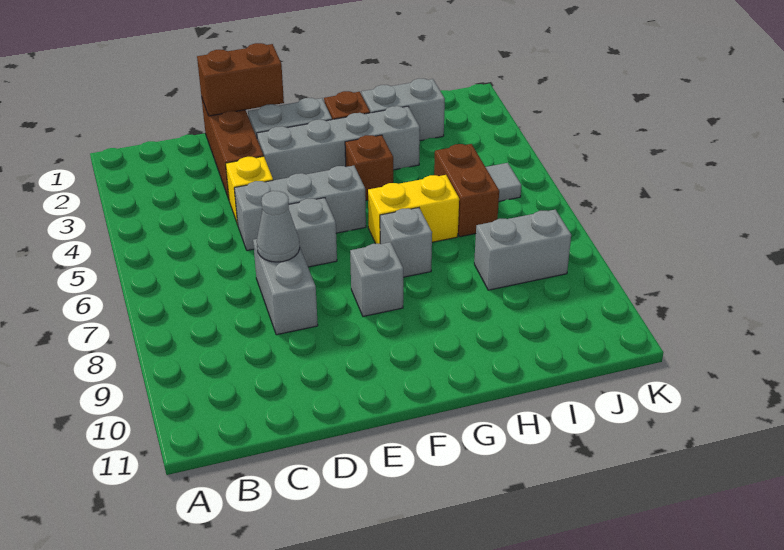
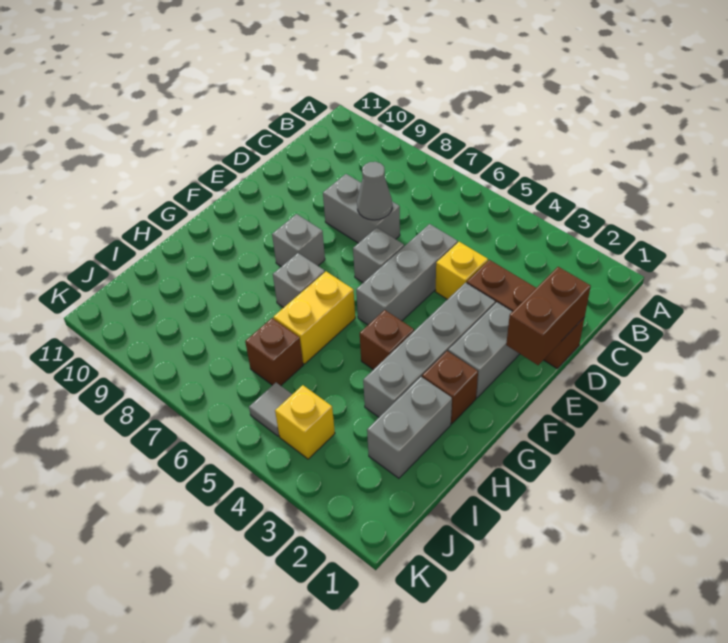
brown 1x2 brick [434,144,499,237] -> brown 1x1 brick [245,318,303,386]
grey 1x2 brick [474,210,571,290] -> none
none -> yellow 1x1 brick [275,385,335,459]

